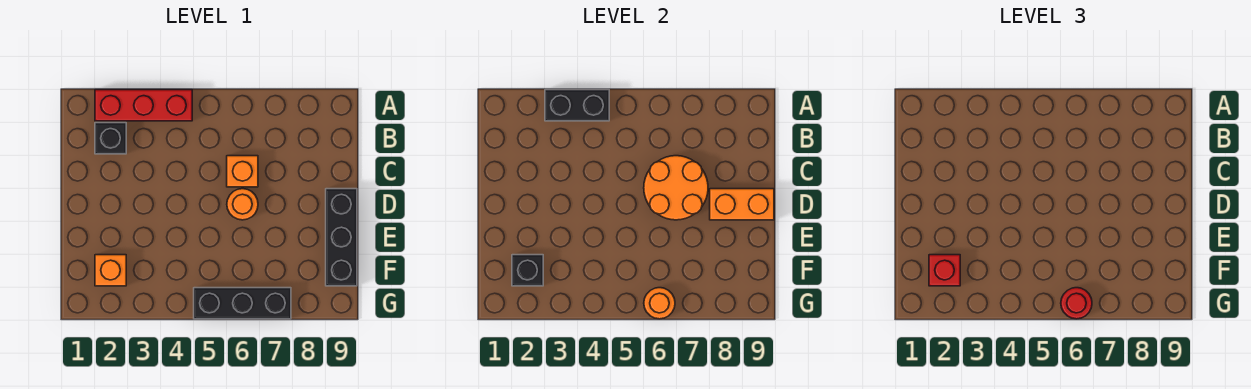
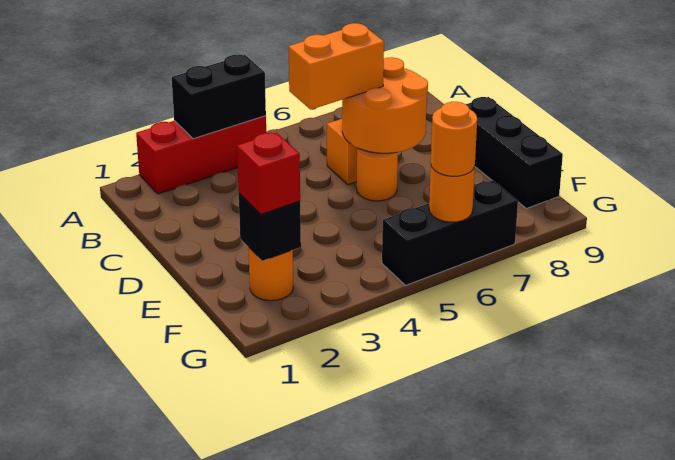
black 1x1 brick [95,123,126,154] -> none
orange 1x2 brick [710,189,774,220] -> orange 1x2 brick moved to [288,23,384,109]
orange 1x1 brick [95,255,126,286] -> orange 1x1 round brick [249,248,293,301]
red 1x1 round brick [1061,288,1092,319] -> orange 1x1 round brick [431,102,477,176]

